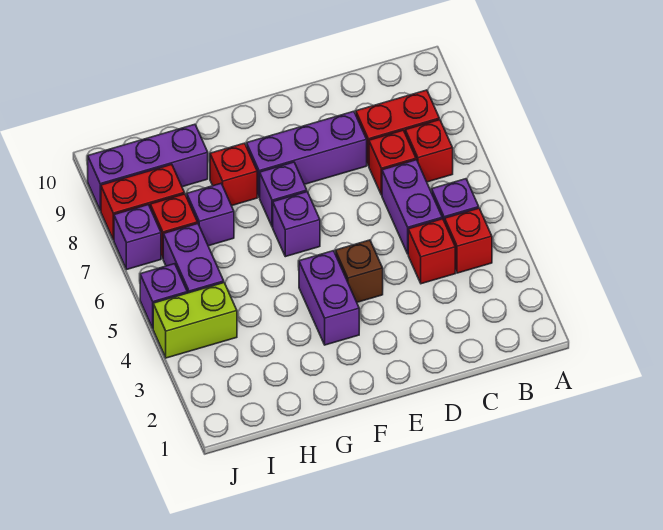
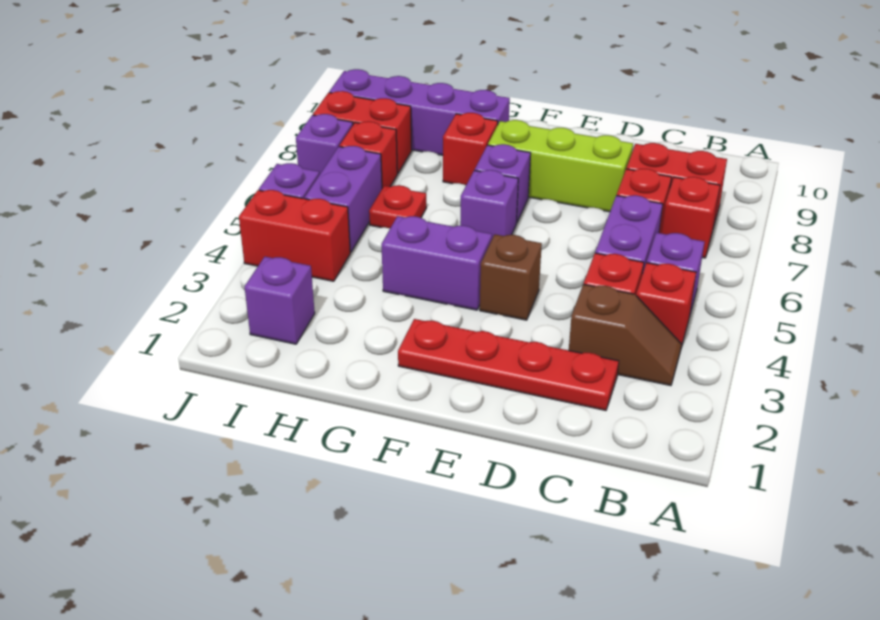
none -> brown 1x2 slope [569,284,681,386]
none -> red 1x4 plate [398,319,619,410]
purple 1x3 brick [247,111,367,198] -> lime 1x3 brick [488,120,633,212]
purple 1x2 brick [299,251,359,345] -> purple 1x2 brick turned to [381,216,492,310]
none -> red 1x1 plate [369,185,426,228]
purple 1x1 brick [187,184,234,246] -> purple 1x1 brick moved to [245,257,315,344]
purple 1x3 brick [88,124,208,210] -> purple 1x4 brick [329,69,510,155]
lime 1x2 brick [153,283,237,358] -> red 1x2 brick [239,190,350,281]

